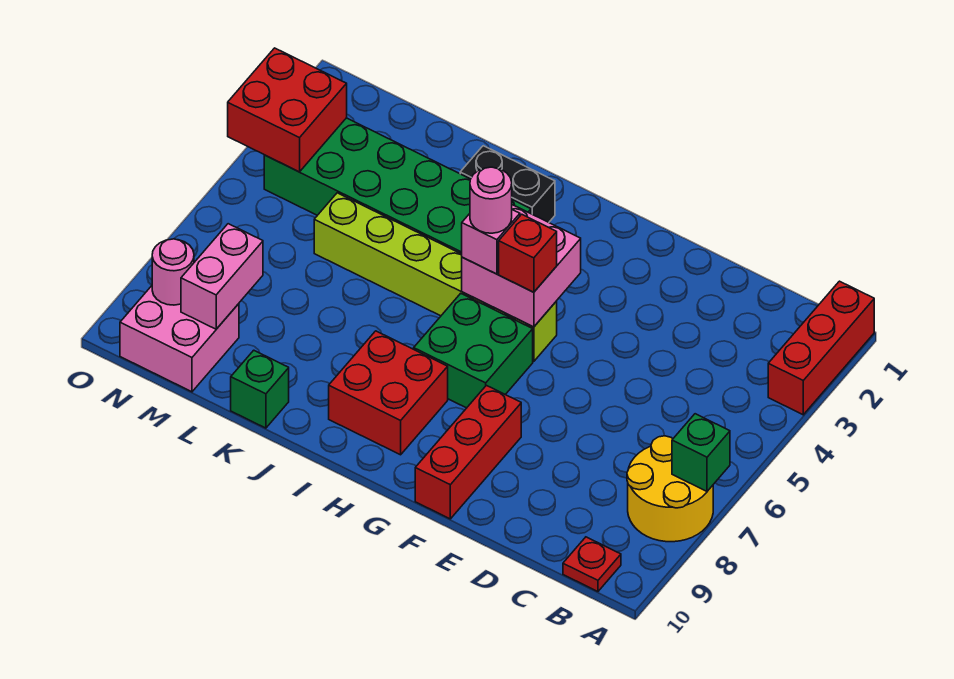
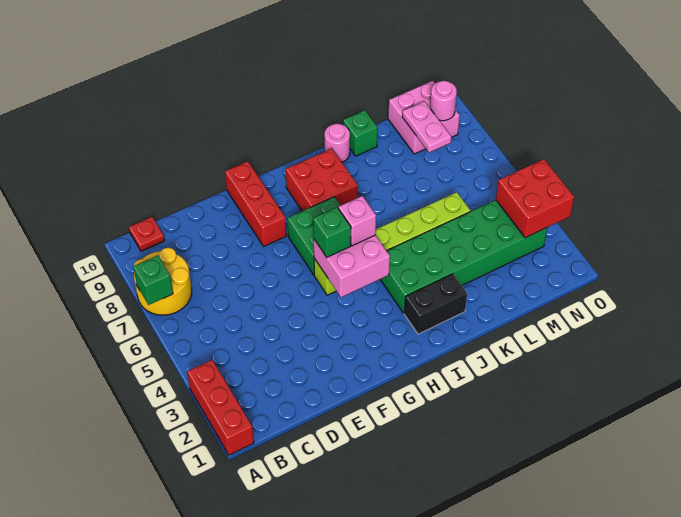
red 1x1 brick [499,214,557,292] -> green 1x1 brick [313,207,351,257]
pink 1x1 round brick [470,167,512,233] -> pink 1x1 round brick moved to [325,124,350,162]
pink 1x2 brick [181,224,263,329] -> pink 1x2 plate [402,101,451,153]

